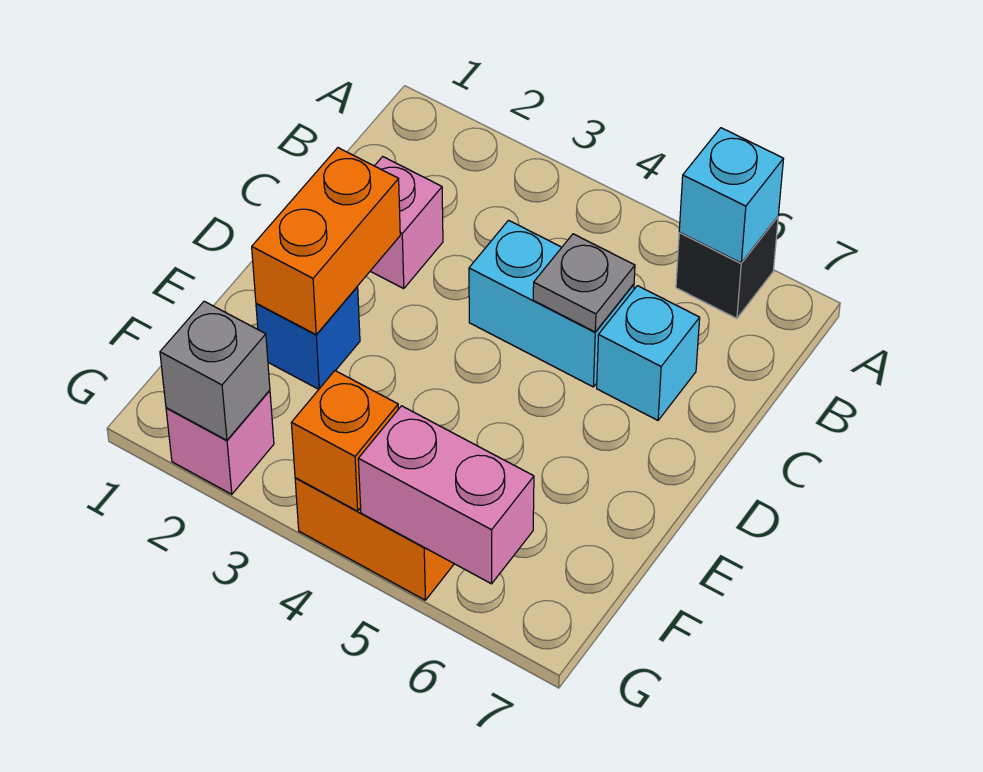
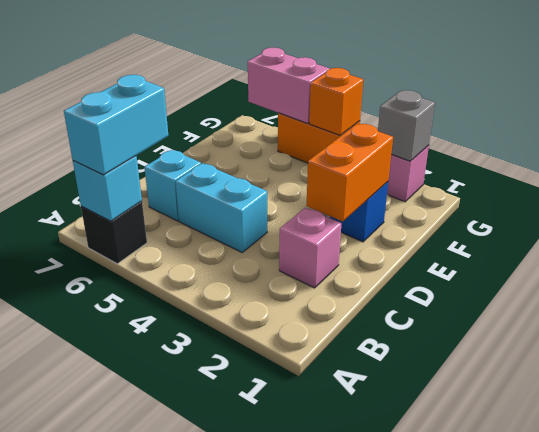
none -> cyan 1x2 brick [64,75,168,175]
grey 1x1 plate [533,234,635,332] -> none

